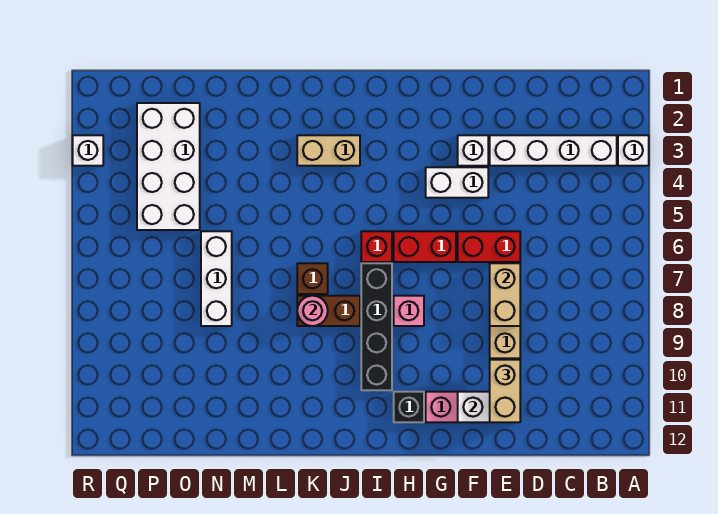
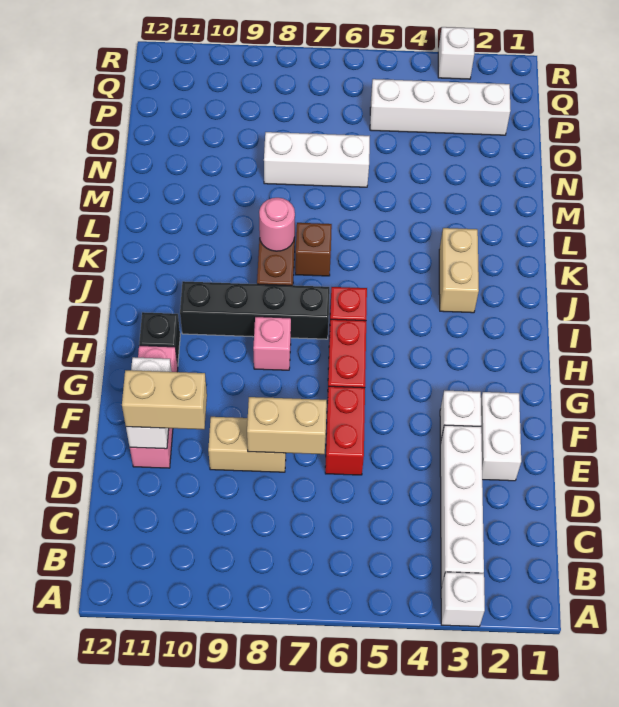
white 1x2 brick [426,167,488,198] -> white 1x2 brick moved to [481,392,521,481]
white 2x4 brick [137,103,200,230] -> white 1x4 brick [370,79,510,135]

